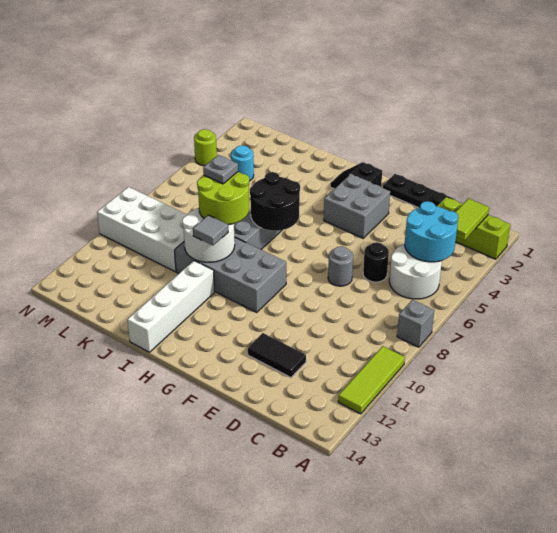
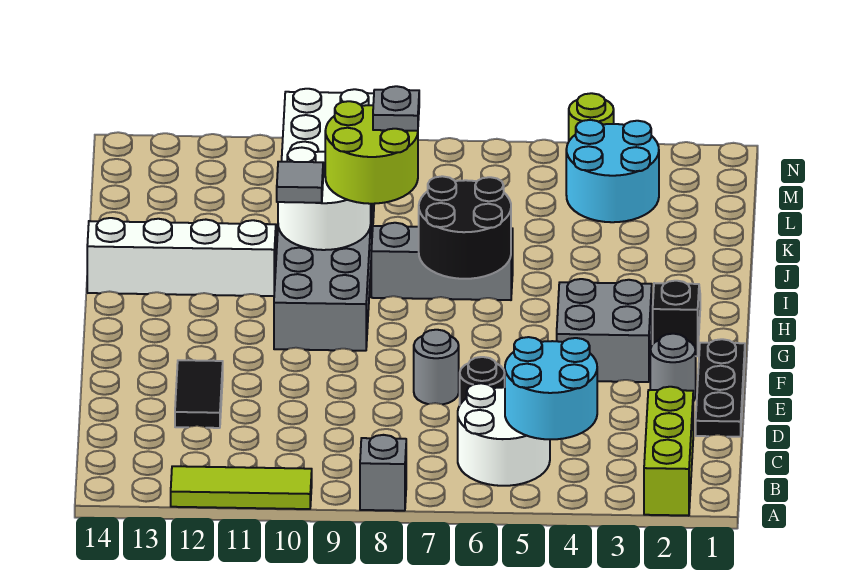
lime 1x2 tile [455,199,489,240] -> none
none -> grey 1x1 round brick [650,334,696,401]
cyan 1x1 round brick [231,145,254,181] -> cyan 2x2 round brick [566,120,659,222]

